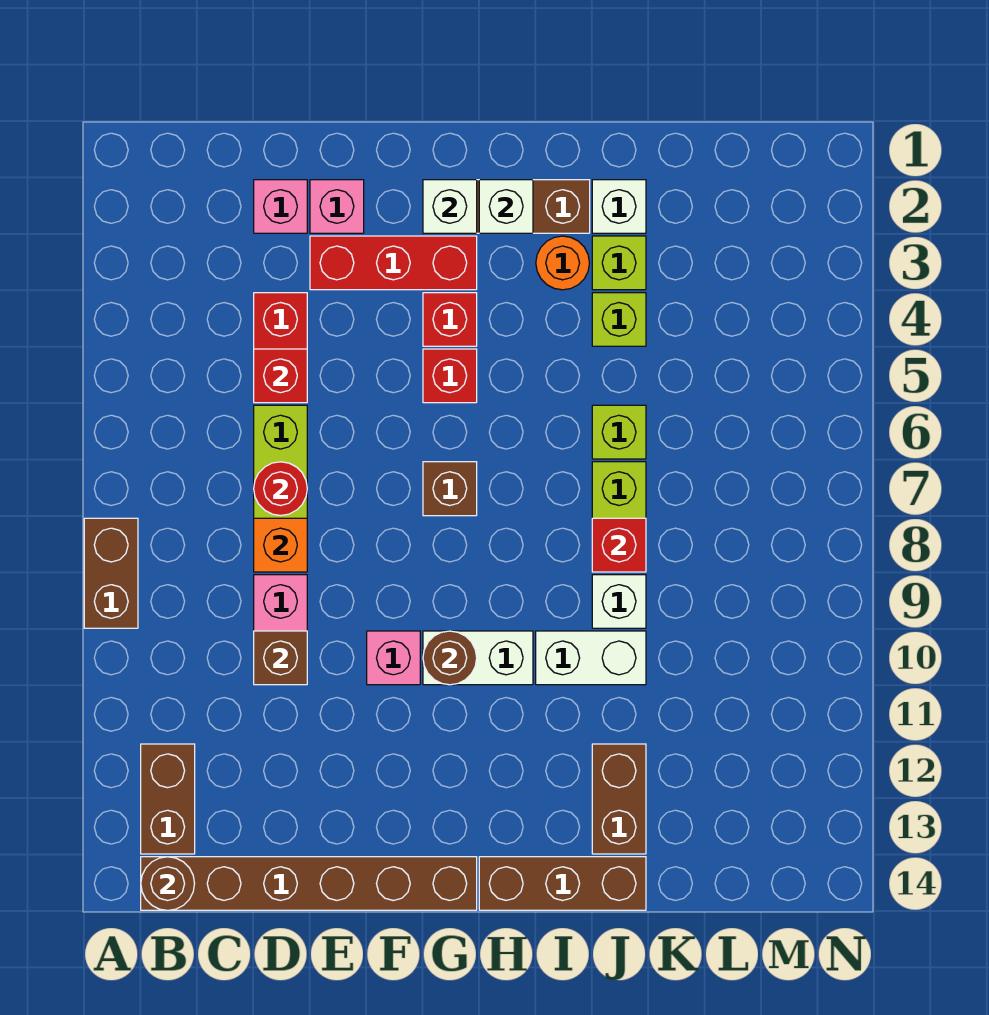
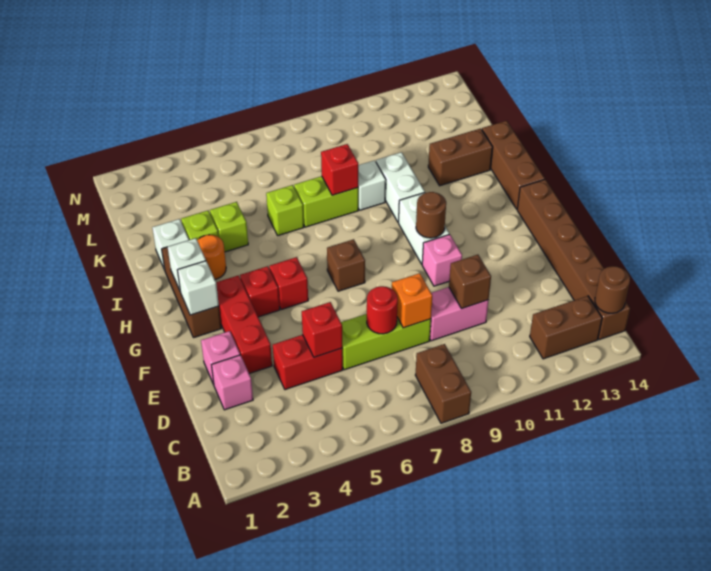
brown 1x2 brick [84,518,138,628] -> brown 1x2 brick turned to [415,344,471,423]

